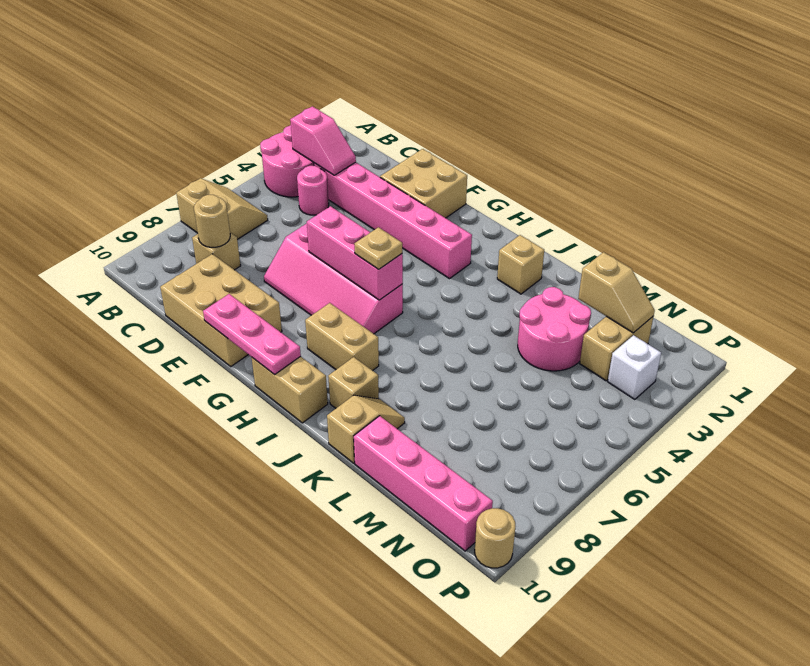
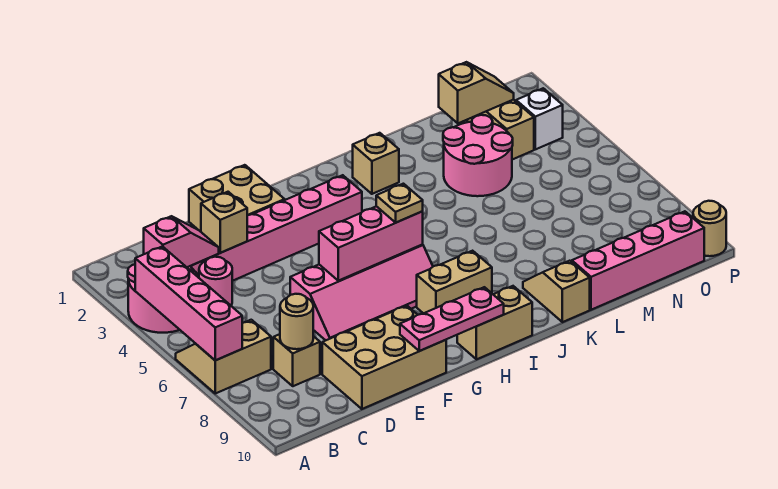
none -> pink 1x4 brick [135,246,242,360]
tan 1x1 brick [328,357,379,408] -> tan 1x1 brick moved to [201,192,247,253]

